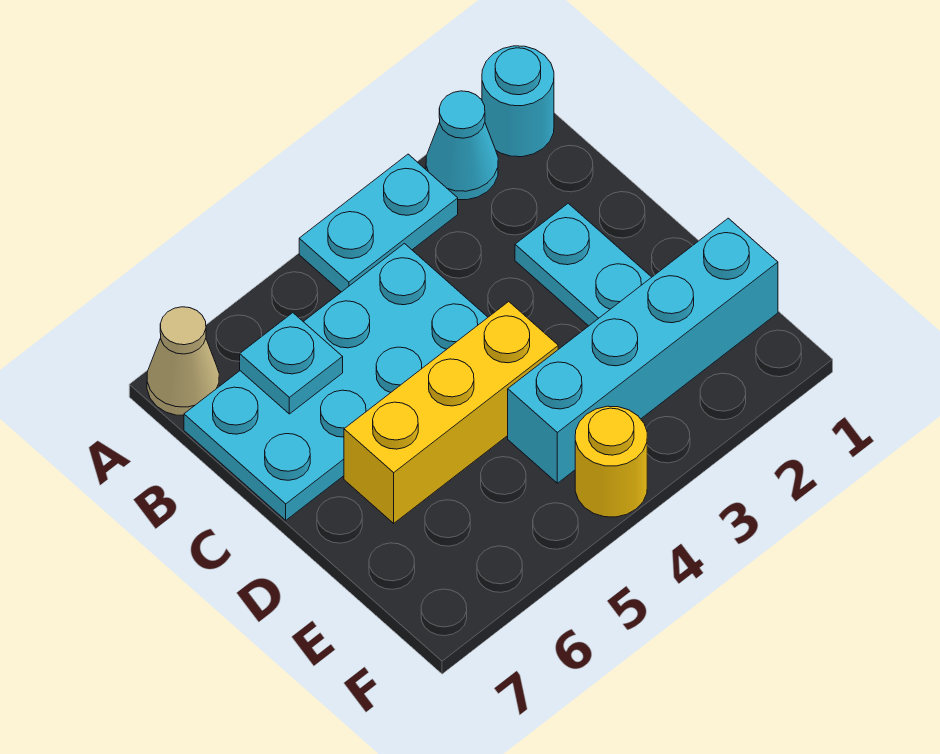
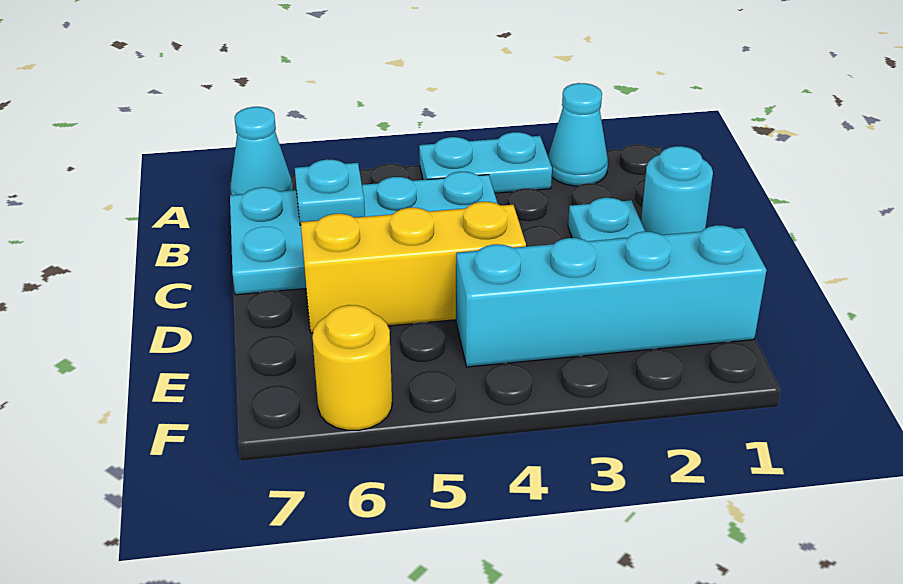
cyan 1x1 round brick [482,46,554,157] -> cyan 1x1 round brick moved to [641,146,713,235]
tan 1x1 cone [147,307,219,416] -> cyan 1x1 cone [230,107,293,195]
yellow 1x1 round brick [575,406,647,517] -> yellow 1x1 round brick moved to [312,305,392,430]

